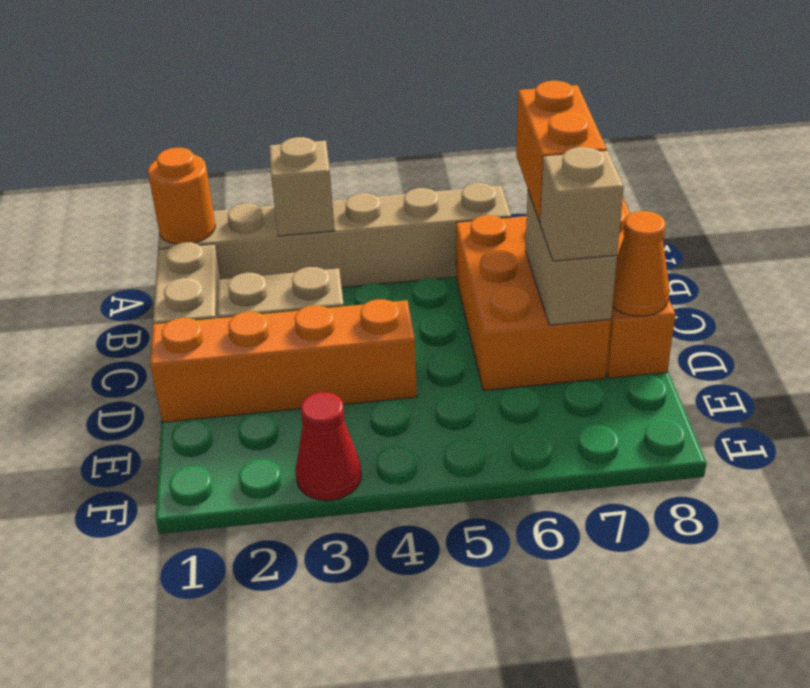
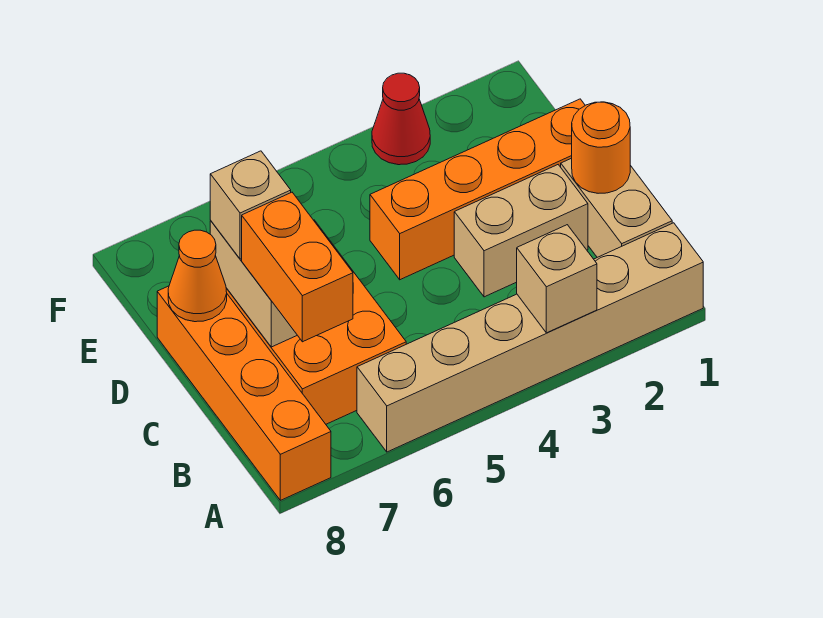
orange 1x1 round brick [148,148,215,244] -> orange 1x1 round brick moved to [572,102,630,193]

